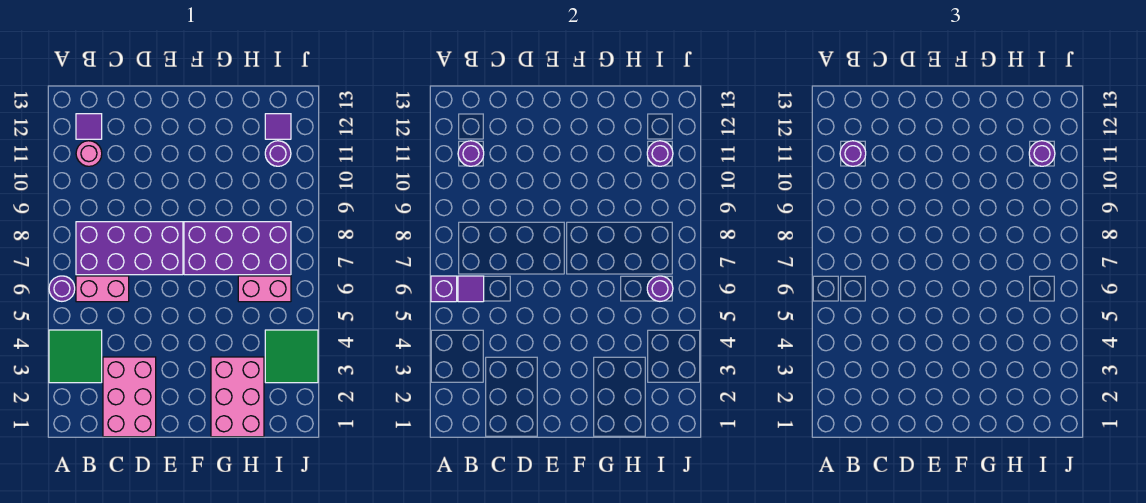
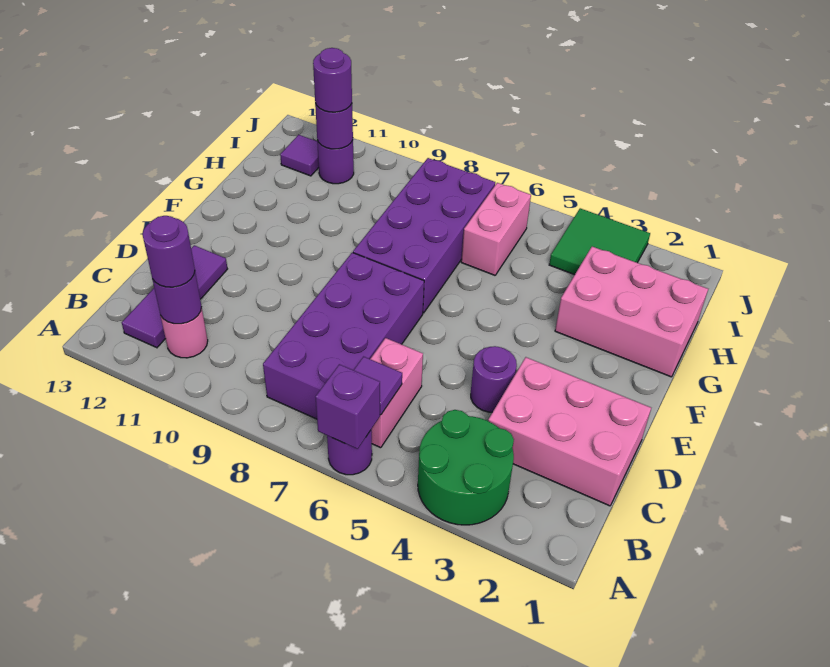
green 2x2 tile [49,330,102,383] -> green 2x2 round brick [418,410,514,525]
purple 1x1 tile [76,114,102,139] -> purple 1x3 tile [122,245,227,348]
purple 1x1 round brick [647,276,673,301] -> purple 1x1 round brick moved to [471,346,517,412]

